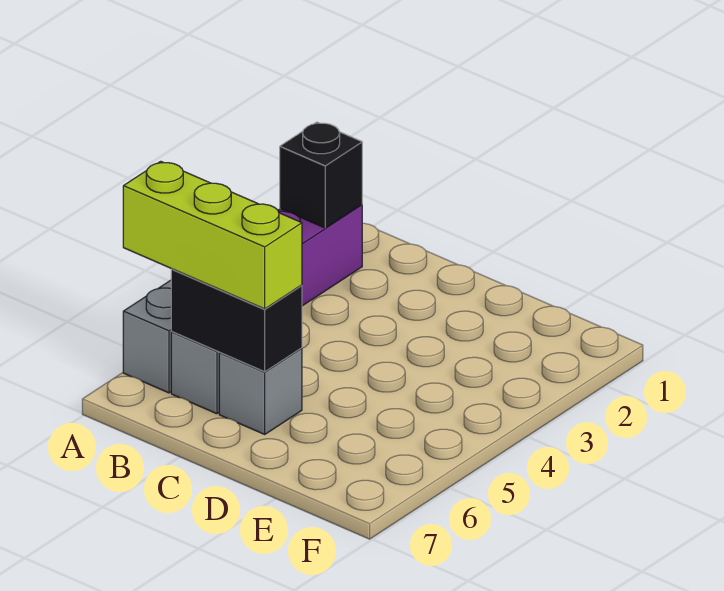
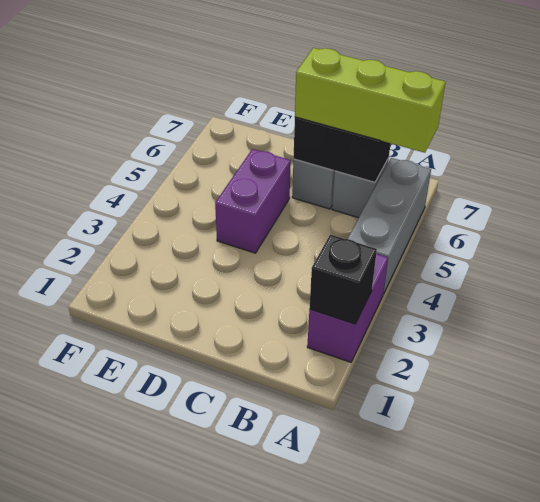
none -> purple 1x2 brick [215,149,291,253]

